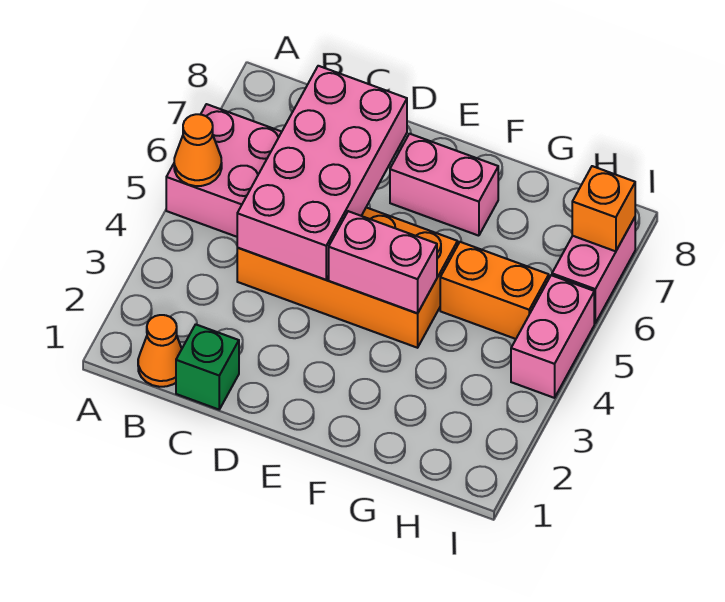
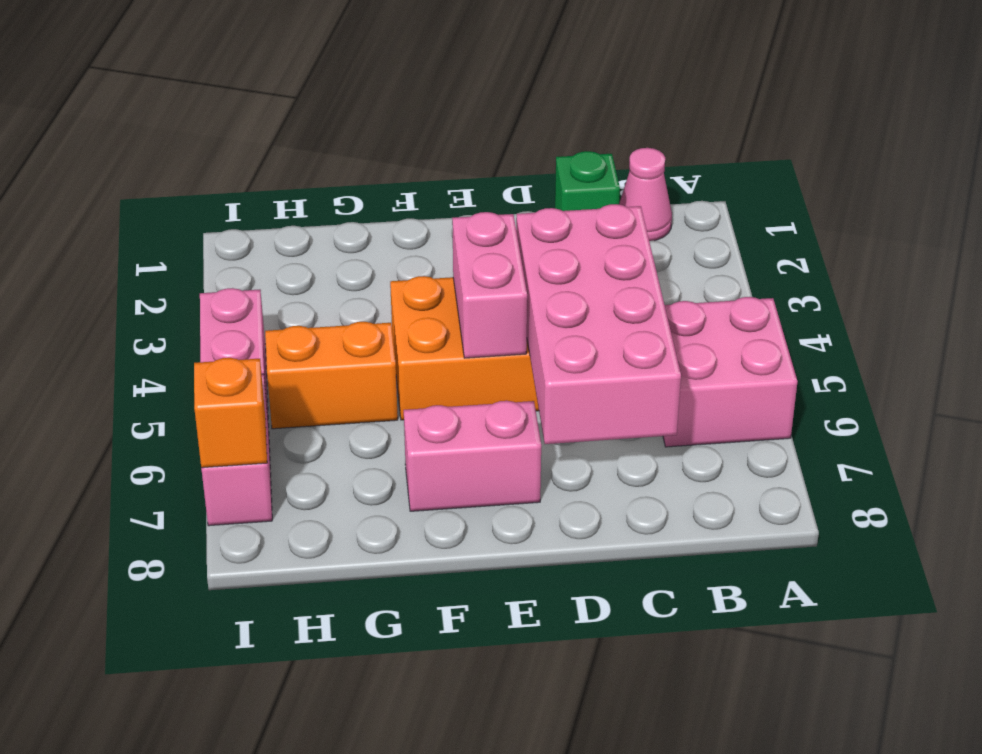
orange 1x1 cone [174,114,222,186] -> none
orange 1x1 cone [138,315,182,387] -> pink 1x1 cone [619,148,672,241]
pink 1x2 brick [329,211,437,313] -> pink 1x2 brick turned to [452,212,527,358]

